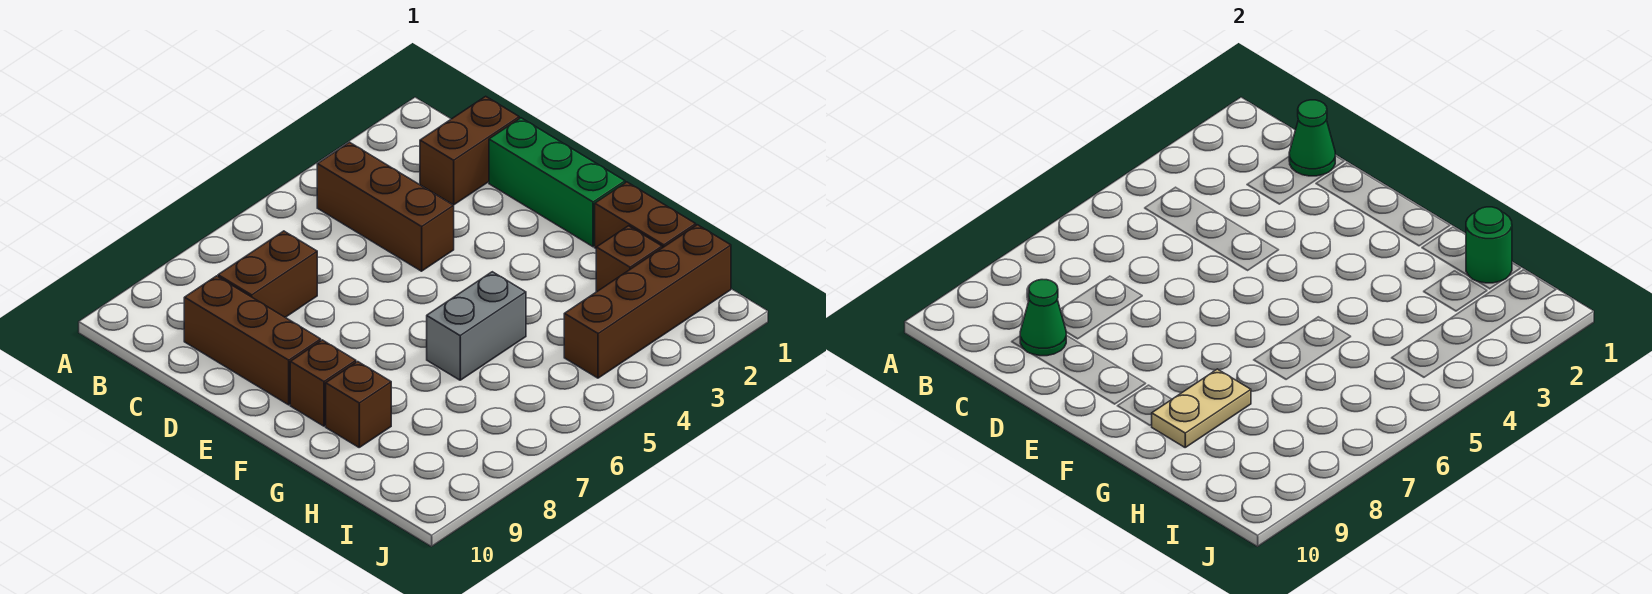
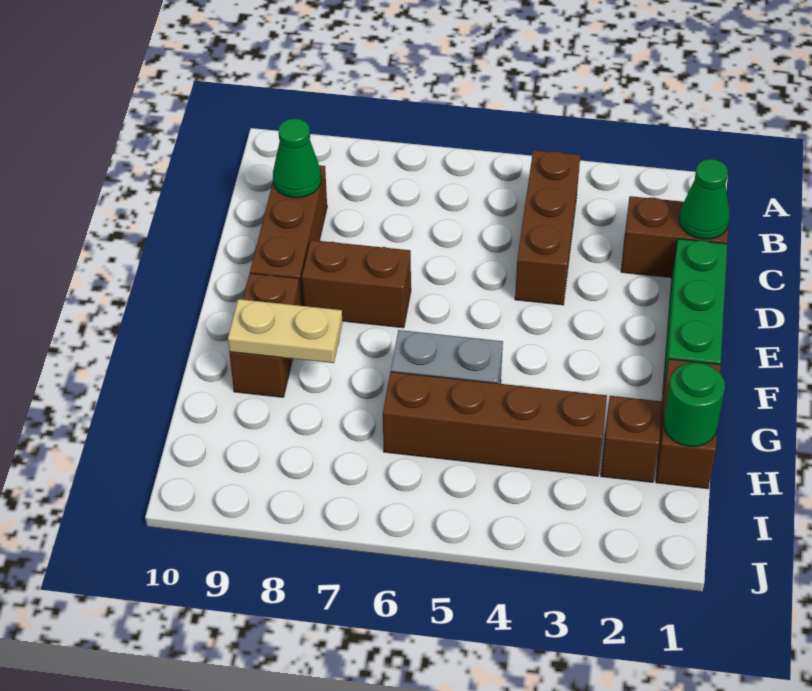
brown 1x2 brick [218,231,317,317] -> brown 1x2 brick moved to [302,240,411,328]
brown 1x4 brick [564,225,731,378] -> brown 1x4 brick moved to [383,372,607,476]

